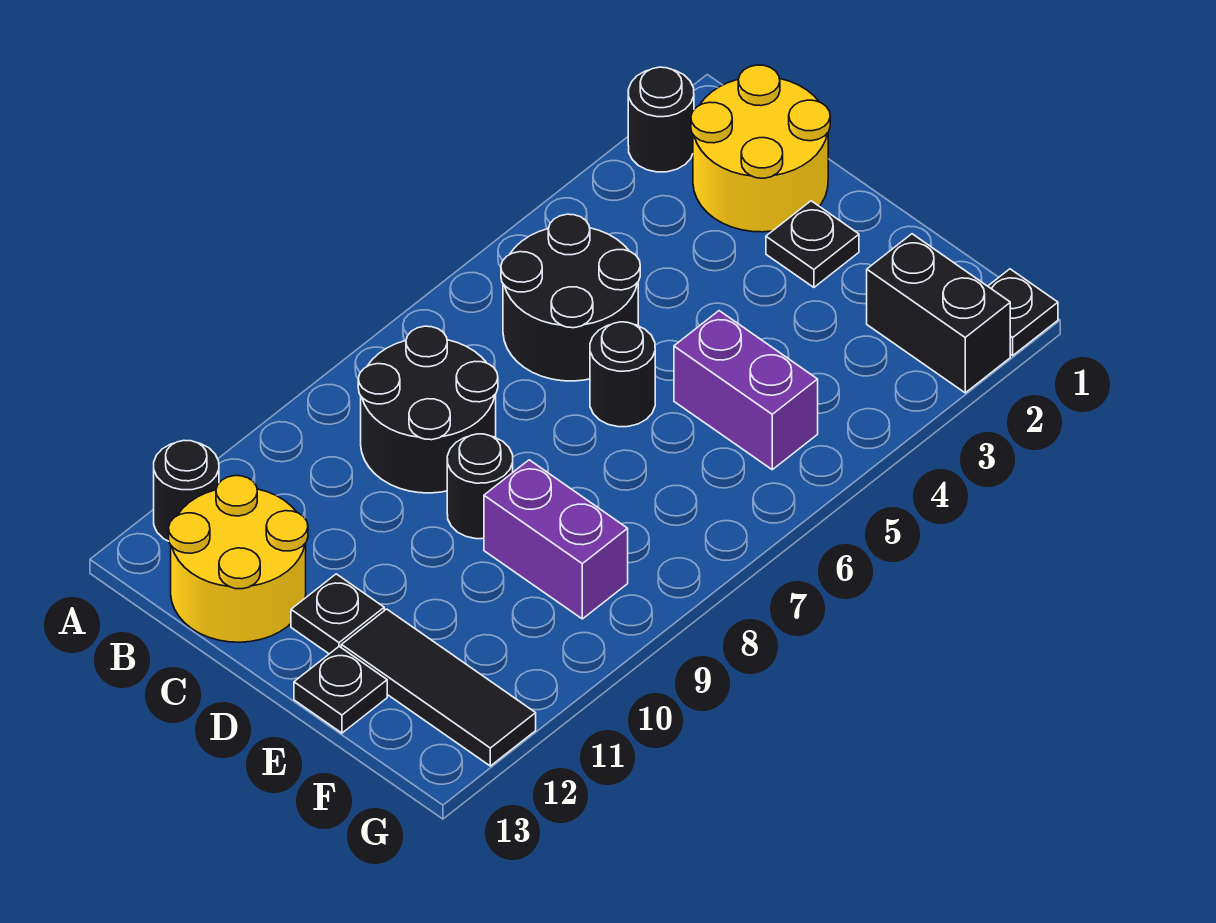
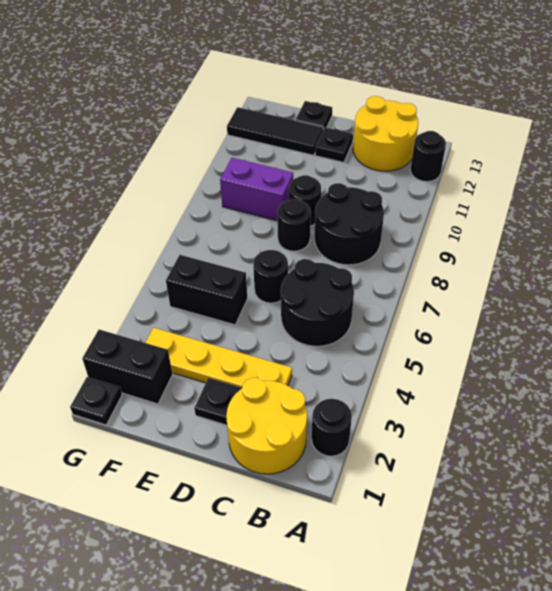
none -> yellow 1x4 plate [145,328,292,388]
none -> black 1x1 round brick [277,199,311,251]
purple 1x2 brick [674,311,818,470] -> black 1x2 brick [166,255,247,325]

